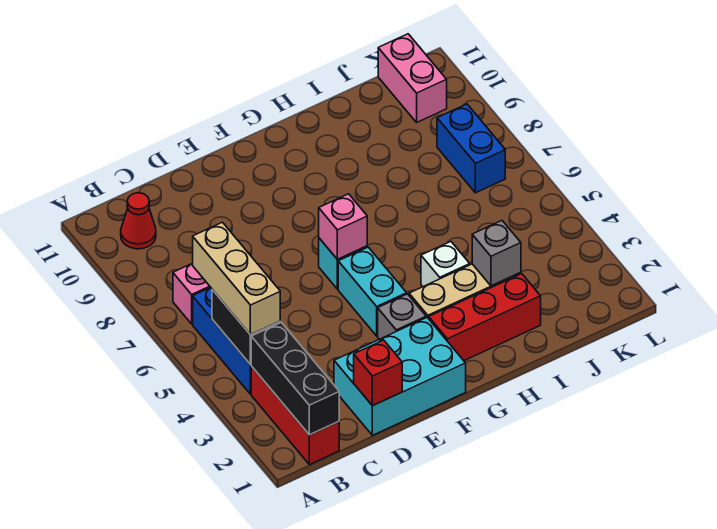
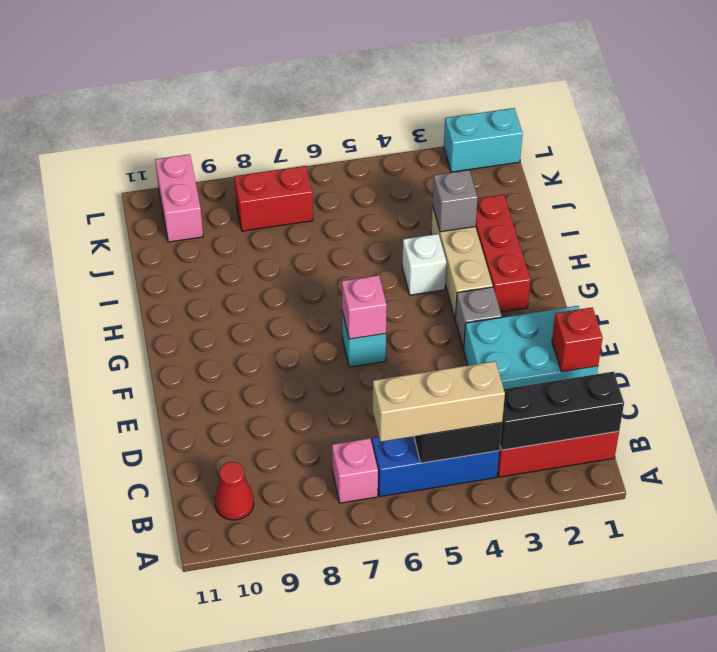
cyan 2x3 brick [334,317,466,435] -> cyan 2x3 brick turned to [464,306,598,389]
cyan 1x2 brick [338,247,407,336] -> cyan 1x2 brick moved to [444,108,523,172]
blue 1x2 brick [437,104,505,193] -> red 1x2 brick [234,166,313,231]
pink 1x2 brick [378,34,447,122] -> pink 1x2 brick turned to [155,154,203,242]

